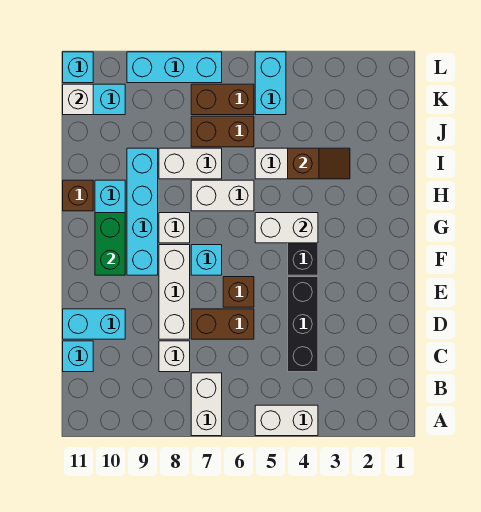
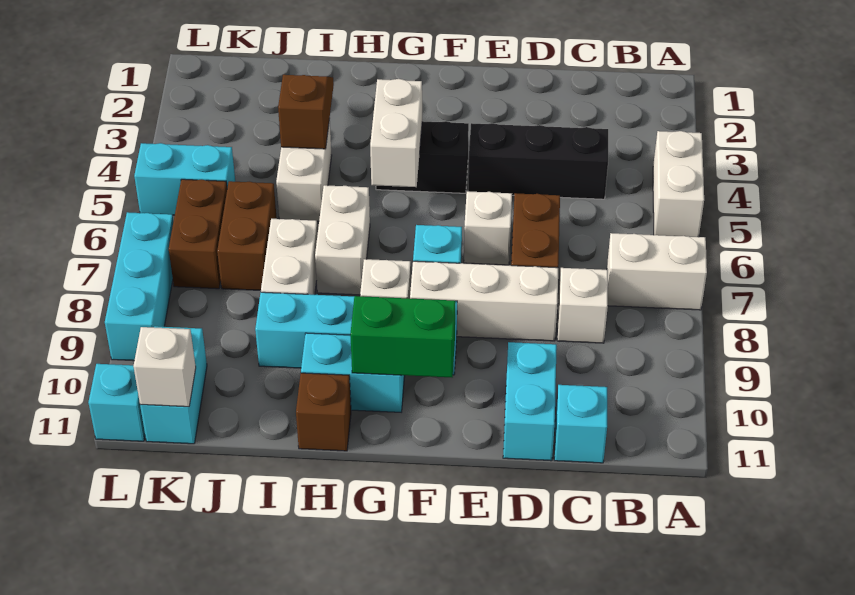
brown 1x1 brick [223,277,254,307] -> white 1x1 brick [464,191,512,265]

